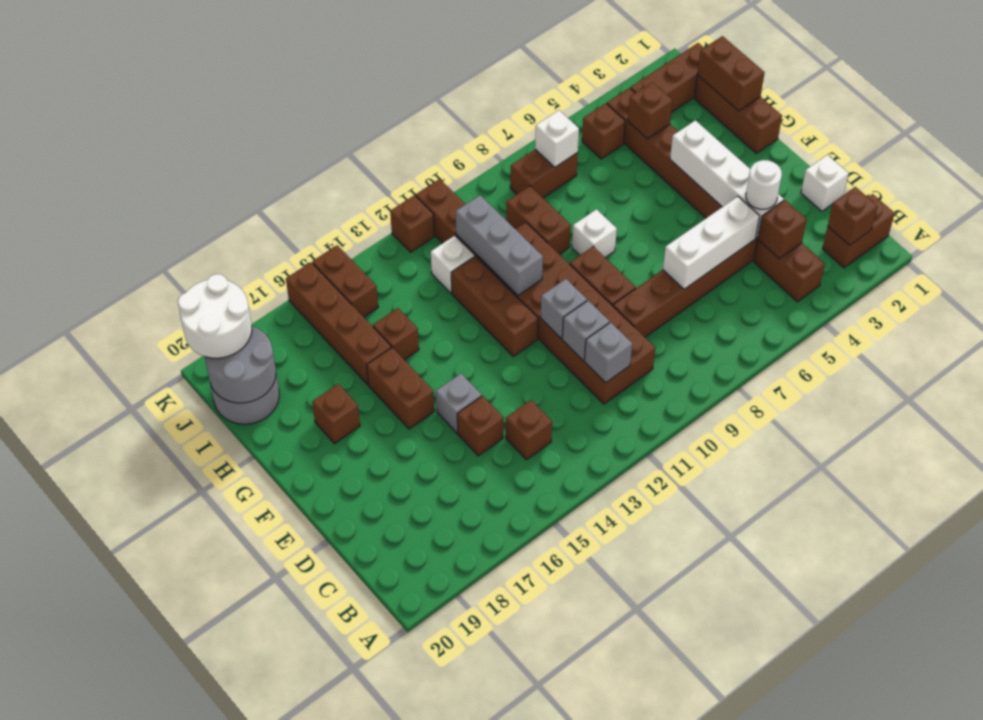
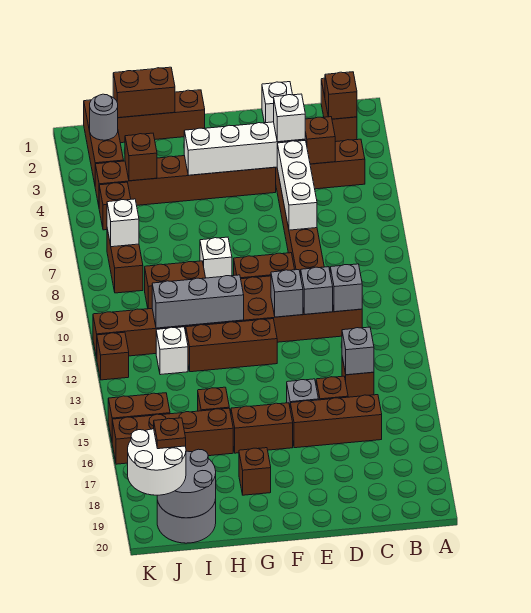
none -> grey 1x1 brick [342,327,374,375]
none -> brown 1x3 brick [290,395,382,448]
white 1x1 round brick [746,160,782,209] -> white 1x1 brick [274,94,305,142]
none -> grey 1x1 round brick [90,94,118,140]
none -> brown 1x1 plate [154,418,186,449]

